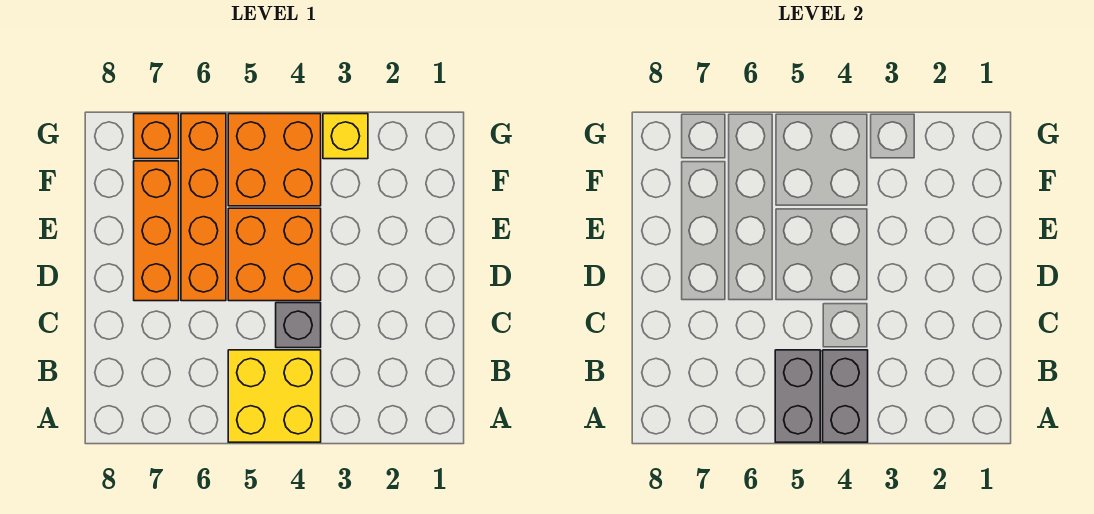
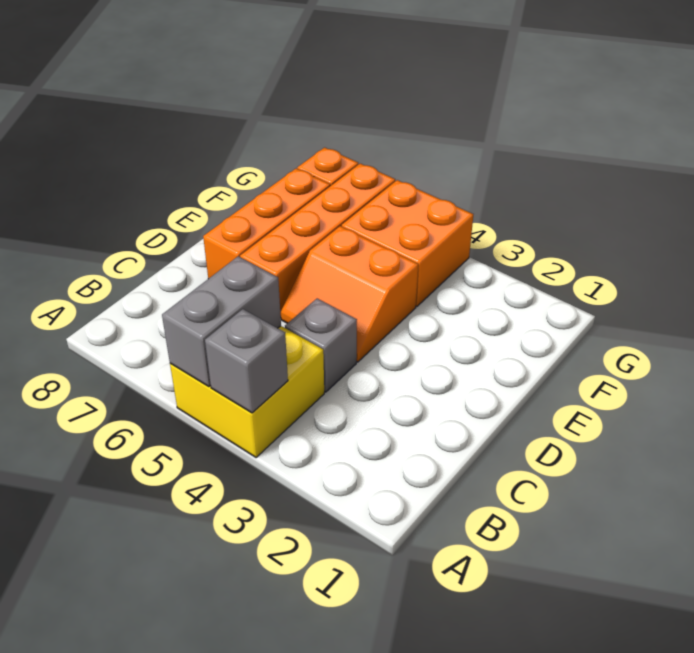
grey 1x2 brick [823,350,868,442] -> grey 1x1 brick [205,309,288,413]
orange 2x2 brick [228,208,321,301] -> orange 2x2 slope [281,226,418,362]
yellow 1x1 brick [323,114,368,159] -> none

